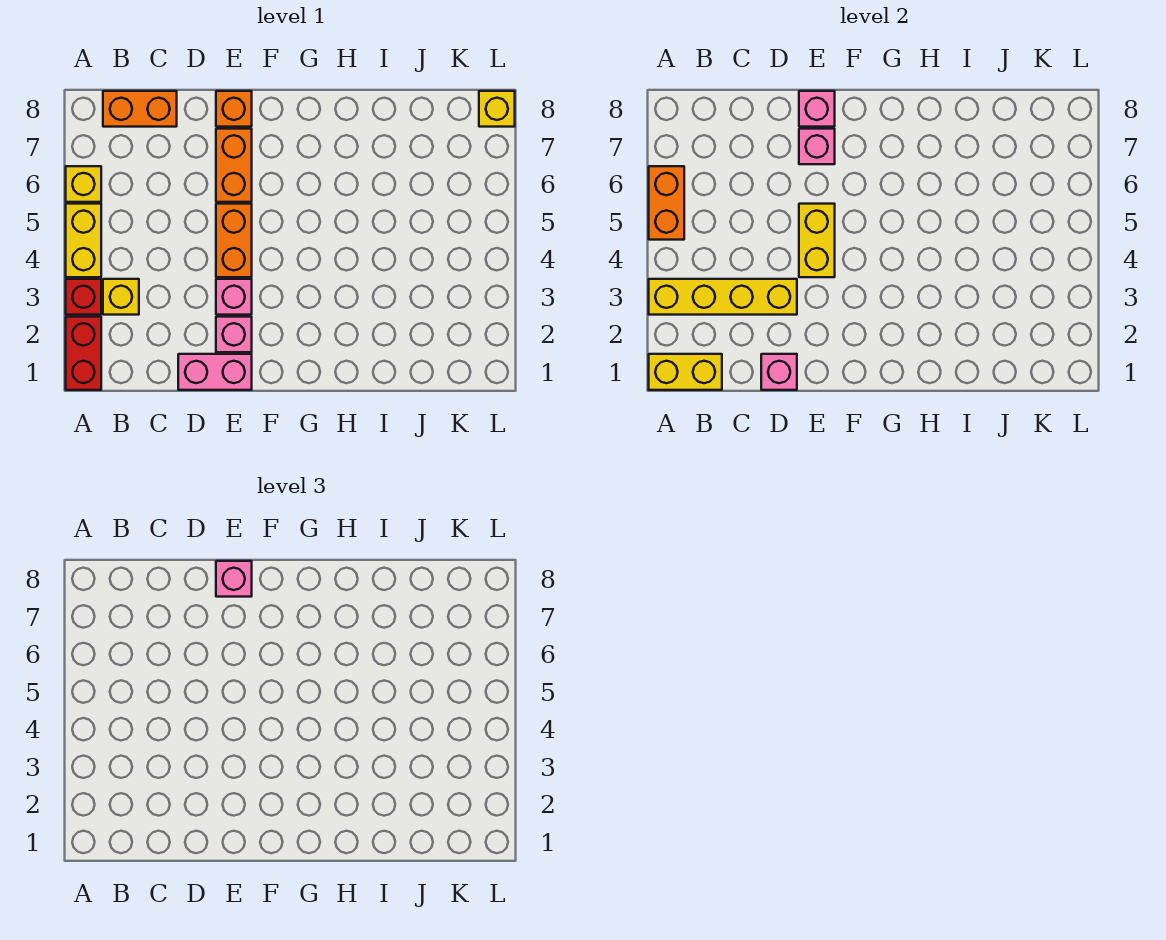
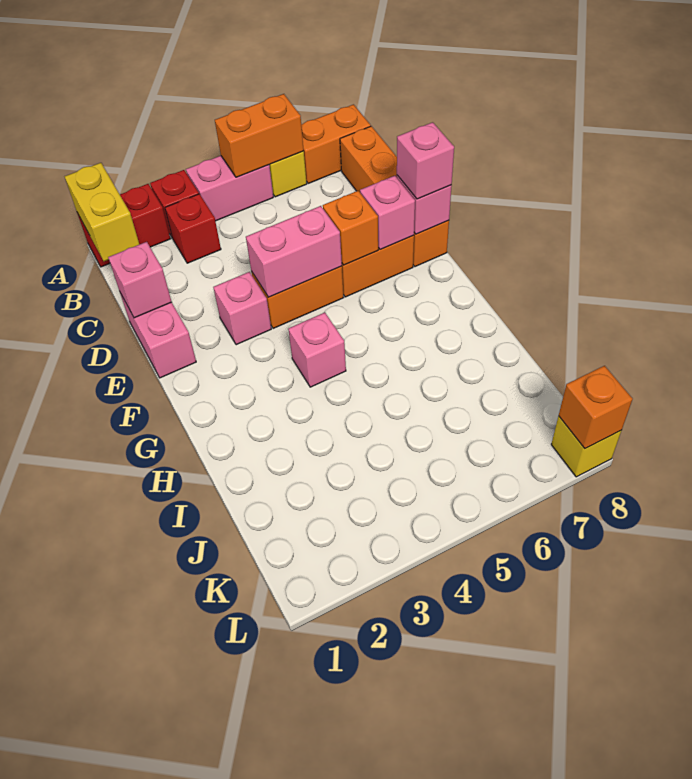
yellow 1x4 brick [649,279,797,315] -> none
yellow 1x2 brick [66,204,101,277] -> pink 1x2 brick [186,156,273,221]
none -> orange 1x2 brick [301,104,371,184]
yellow 1x1 brick [103,279,139,315] -> red 1x1 brick [165,194,221,263]
pink 1x1 brick [216,317,252,352] -> pink 1x1 brick moved to [288,313,346,387]
yellow 1x2 brick [799,204,835,277] -> pink 1x2 brick [246,206,342,297]
none -> orange 1x1 brick [323,191,378,265]
none -> orange 1x1 brick [559,366,633,449]

